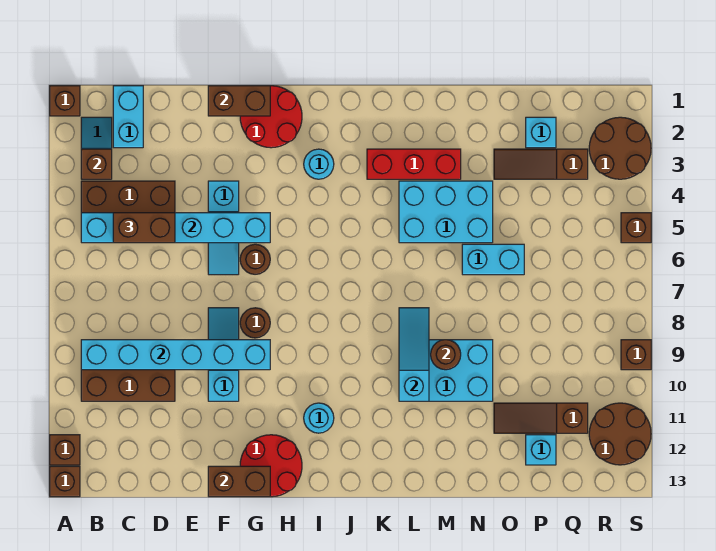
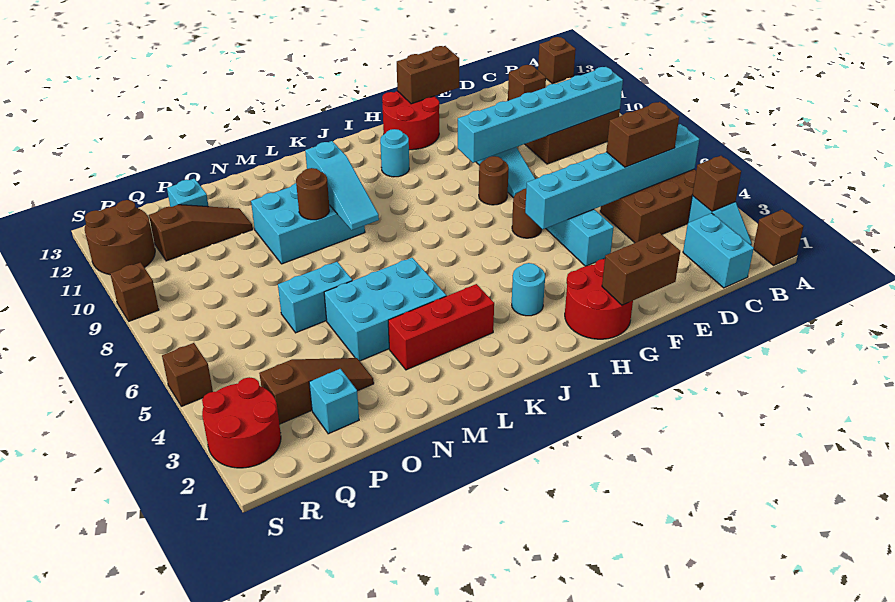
brown 1x1 brick [50,435,80,465] -> brown 1x1 brick moved to [508,65,546,101]
brown 2x2 round brick [589,117,651,179] -> red 2x2 round brick [202,377,281,468]

